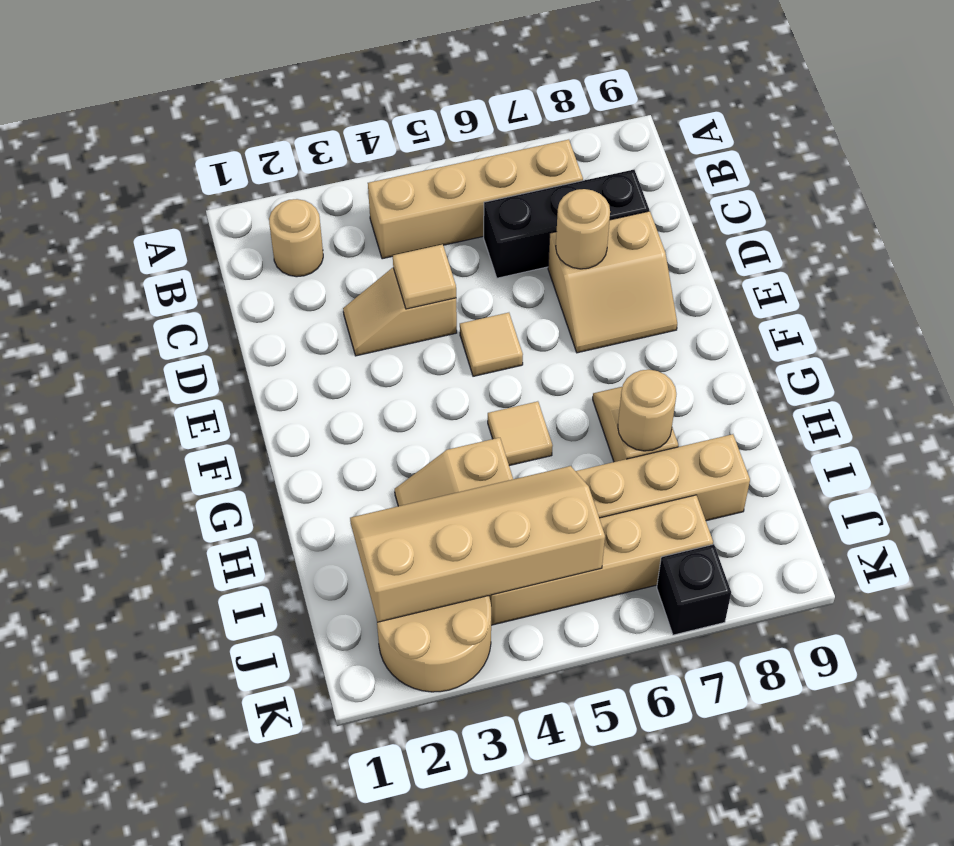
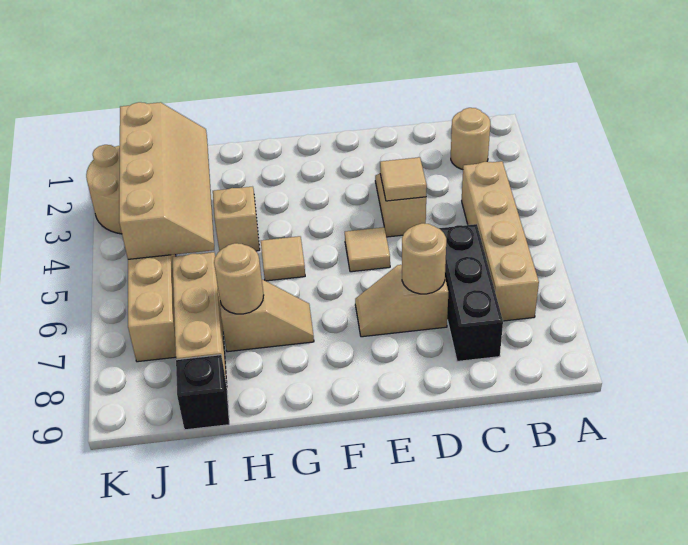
tan 2x2 slope [548,211,677,353] -> tan 1x2 slope [355,265,448,337]
black 1x1 brick [657,544,731,635] -> black 1x1 brick moved to [176,355,229,430]

